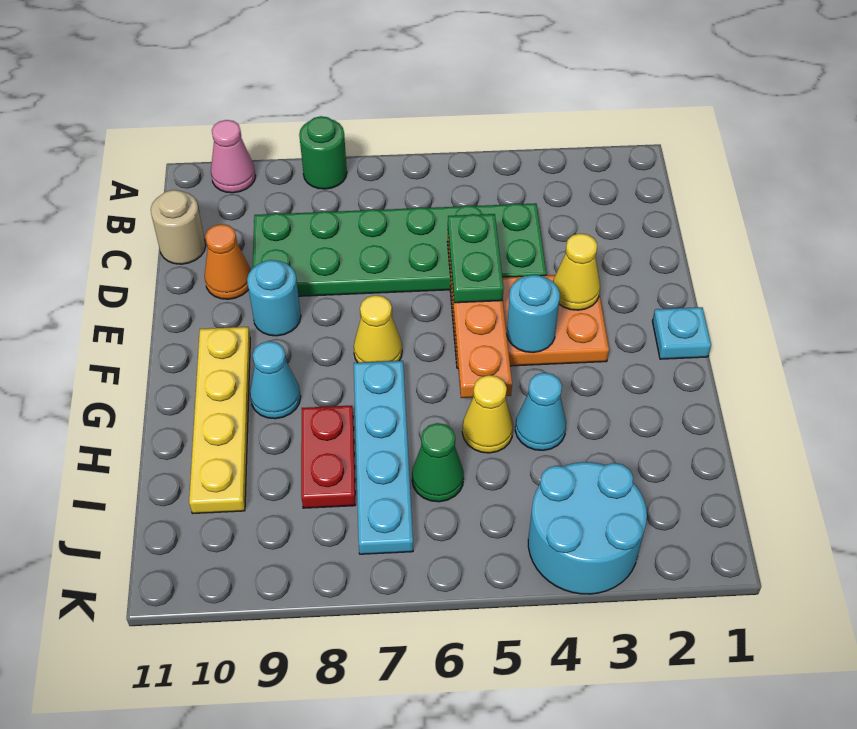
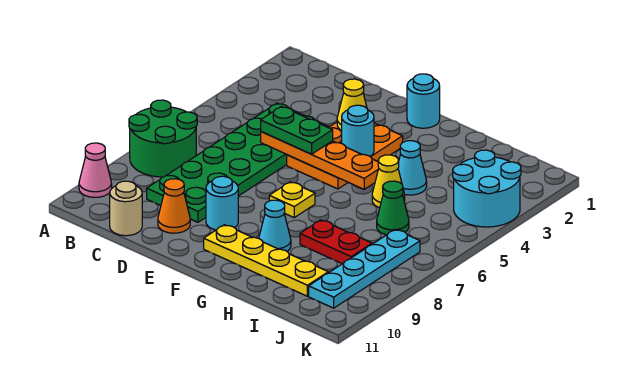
green 1x1 round brick [299,116,347,189] -> green 2x2 round brick [129,100,197,177]
cyan 1x1 plate [652,307,711,359] -> cyan 1x1 round brick [407,74,440,128]
yellow 1x1 cone [354,295,402,363] -> yellow 1x1 plate [269,182,315,217]
cyan 1x4 plate [354,361,413,554] -> cyan 1x4 plate turned to [309,230,420,308]

